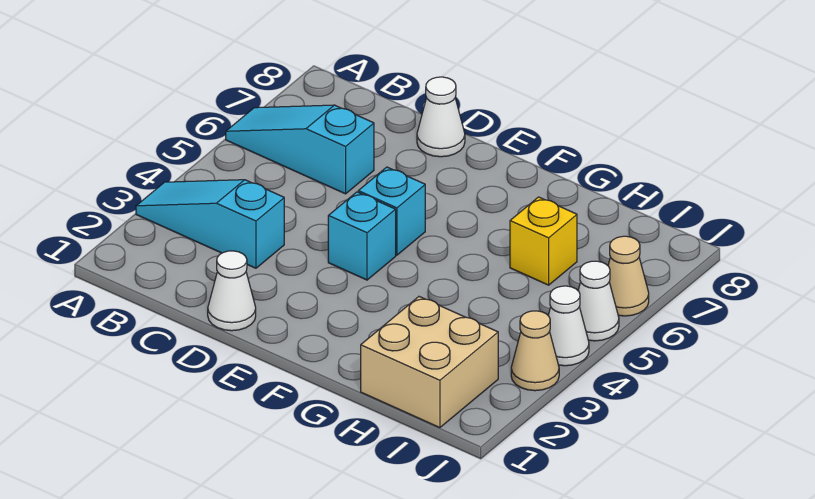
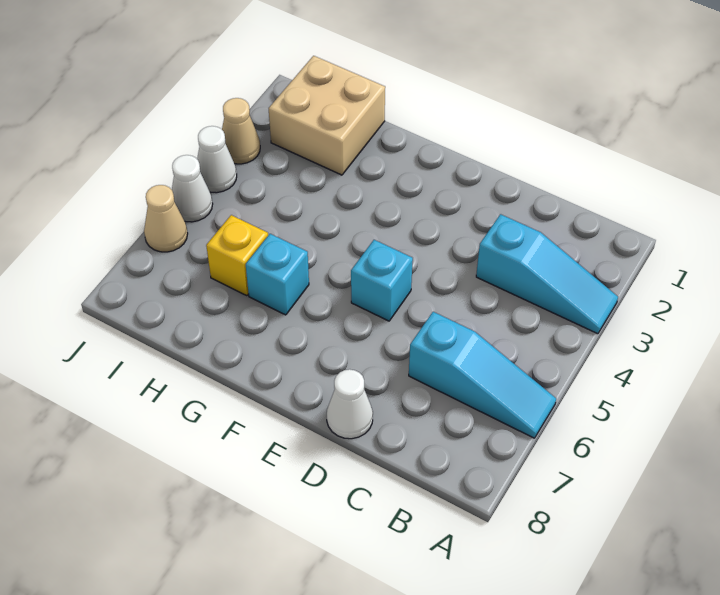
white 1x1 cone [208,251,256,331] -> none
cyan 1x1 brick [328,192,396,280] -> cyan 1x1 brick moved to [246,234,309,315]

